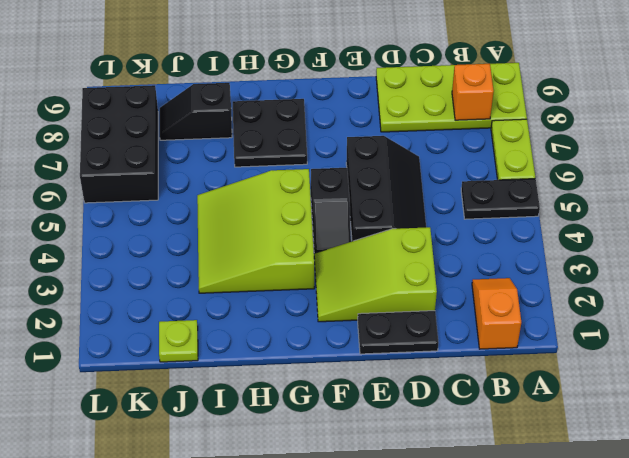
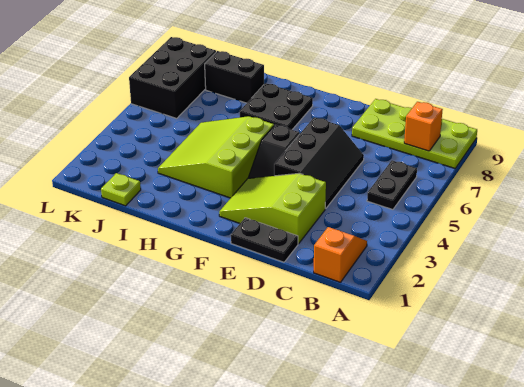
black 1x2 plate [461,179,540,219] -> black 1x2 plate turned to [367,160,417,210]
lime 1x2 plate [491,119,535,180] -> none
black 1x2 slope [160,83,232,140] -> black 1x2 brick [205,51,264,103]

